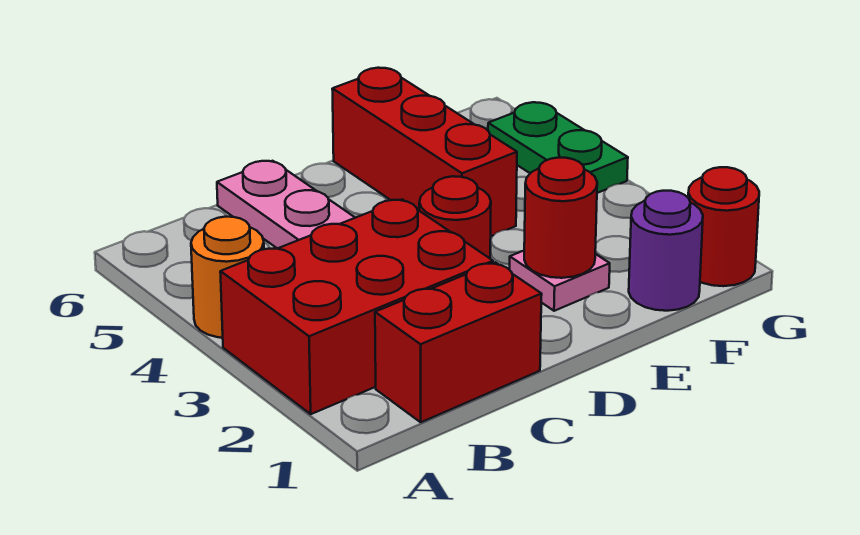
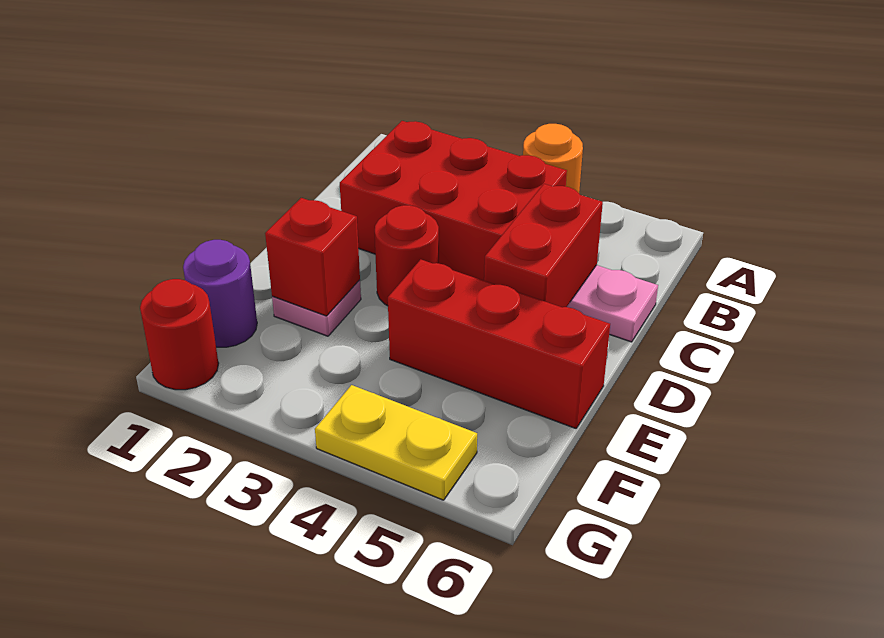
red 2x3 brick [220,199,493,414] -> red 2x3 brick turned to [340,121,567,281]
red 1x2 brick [375,262,542,422] -> red 1x2 brick moved to [484,184,603,307]
red 1x1 round brick [524,158,597,278] -> red 1x1 brick [265,198,360,316]
green 1x2 plate [488,102,628,193] -> yellow 1x2 plate [315,385,477,500]

